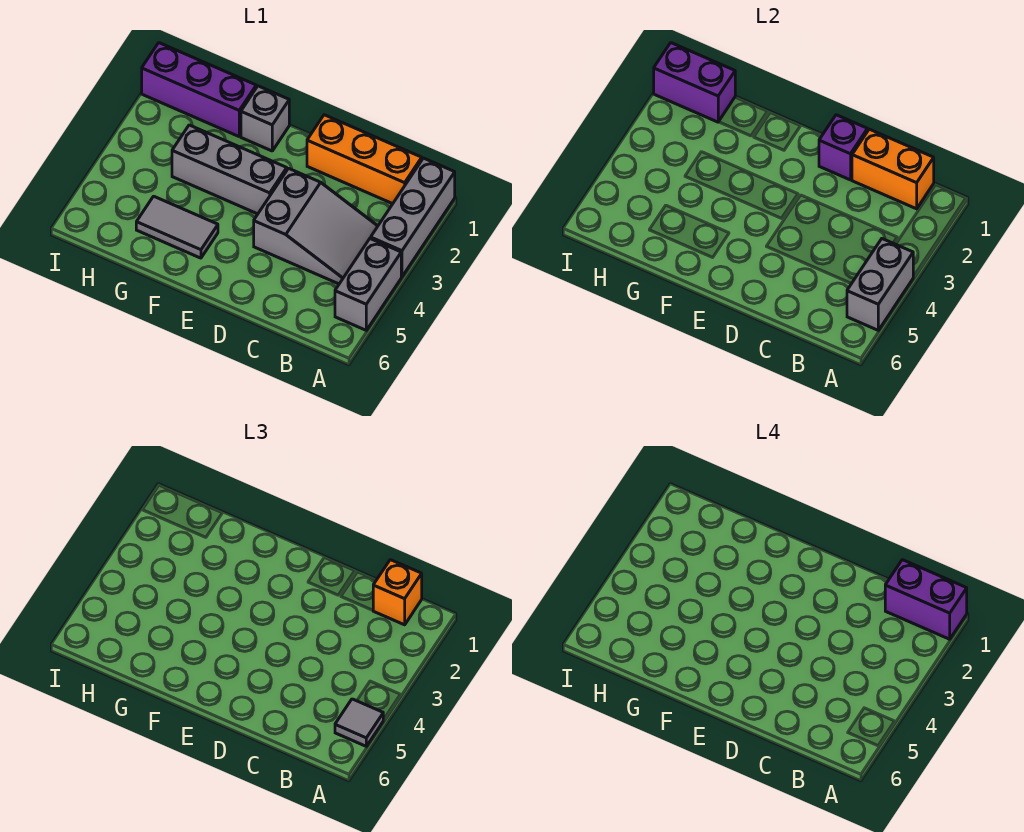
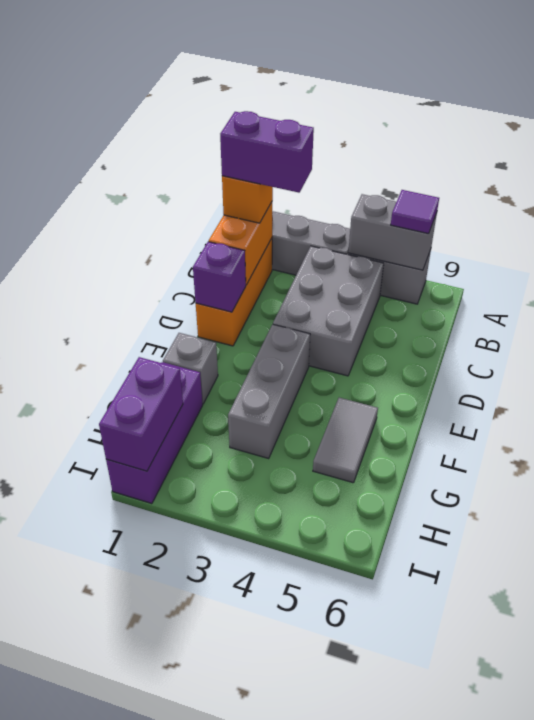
purple 1x2 brick [885,560,967,639] -> purple 1x2 brick turned to [220,111,314,193]
grey 1x1 tile [335,699,383,746] -> purple 1x1 tile [391,190,439,234]
grey 2x3 slope [254,168,378,284] -> grey 2x3 brick [273,246,384,376]

